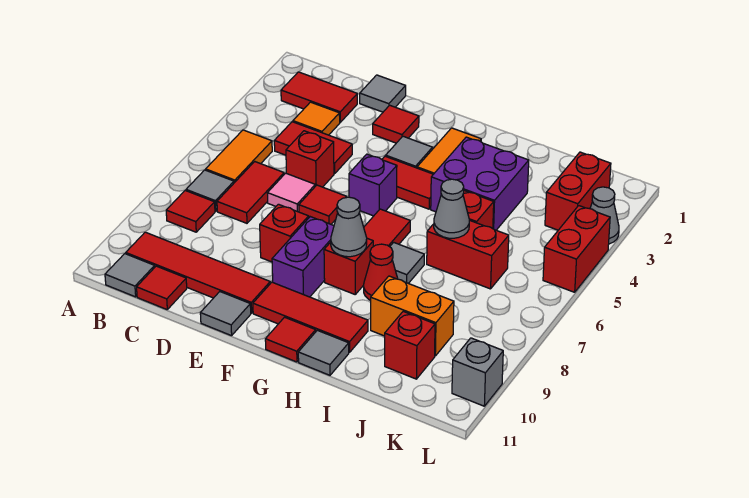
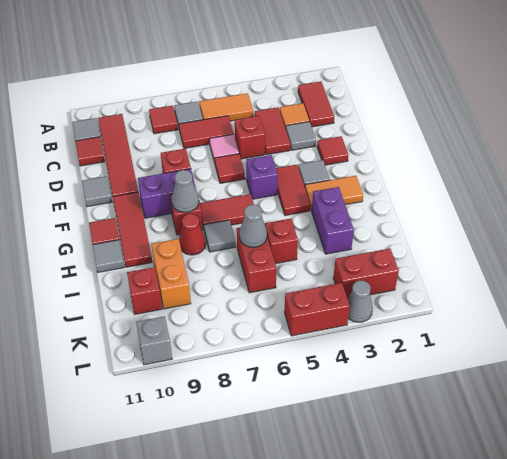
grey 1x1 tile [360,75,406,112] -> grey 1x1 tile moved to [286,122,316,150]
purple 2x2 brick [431,137,529,230] -> purple 1x2 brick [311,187,354,254]

